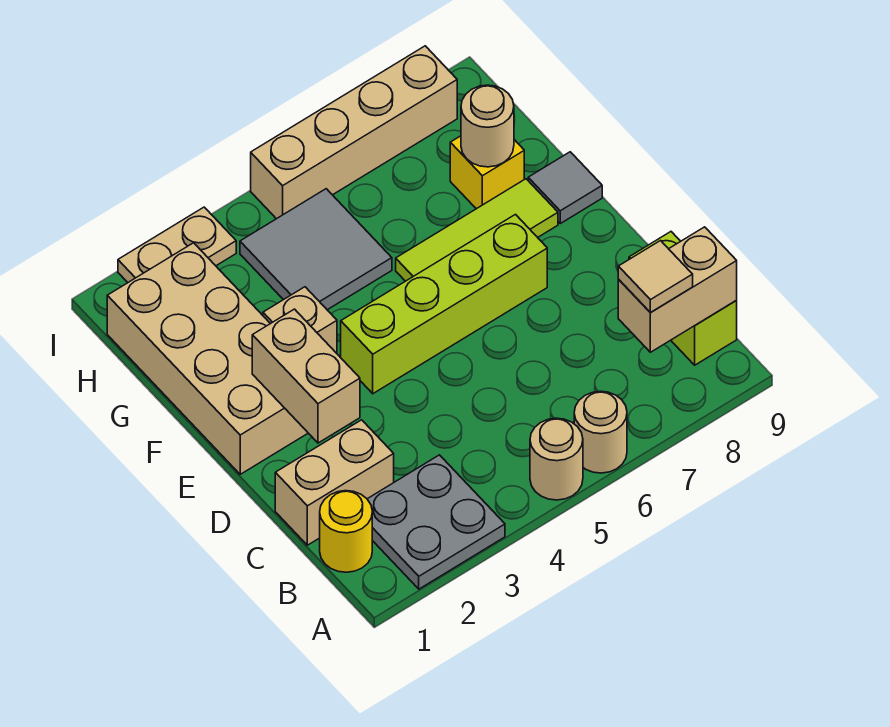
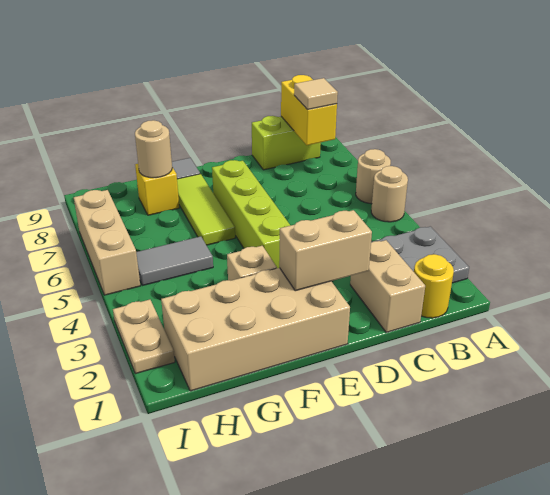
tan 1x2 brick [618,227,737,352] -> yellow 1x2 brick [281,75,337,145]
grey 2x2 tile [240,189,392,310] -> grey 1x2 tile [136,236,213,286]
tan 1x4 brick [251,46,457,219] -> tan 1x3 brick [74,190,140,295]

